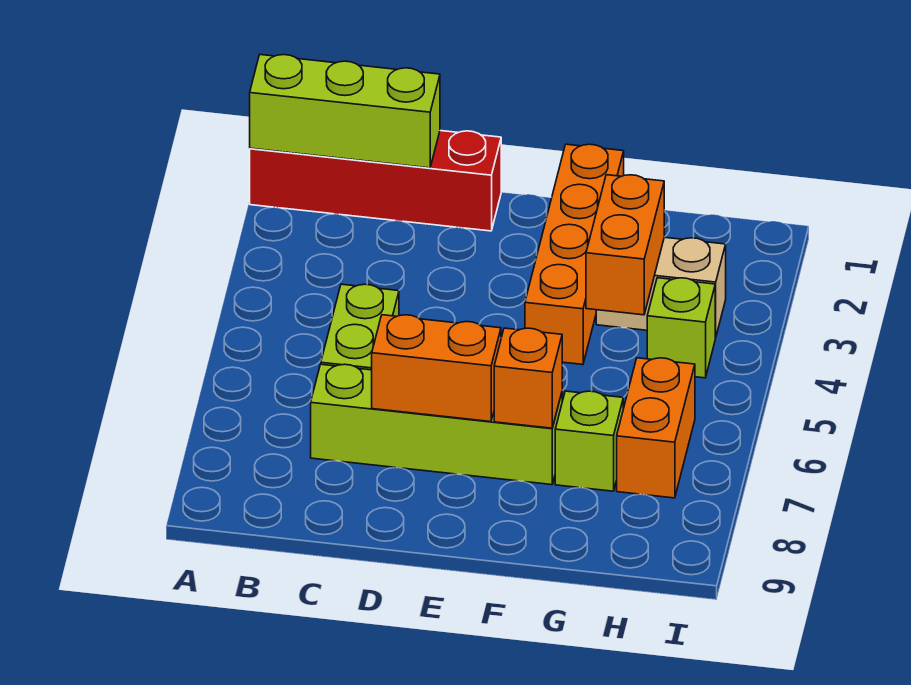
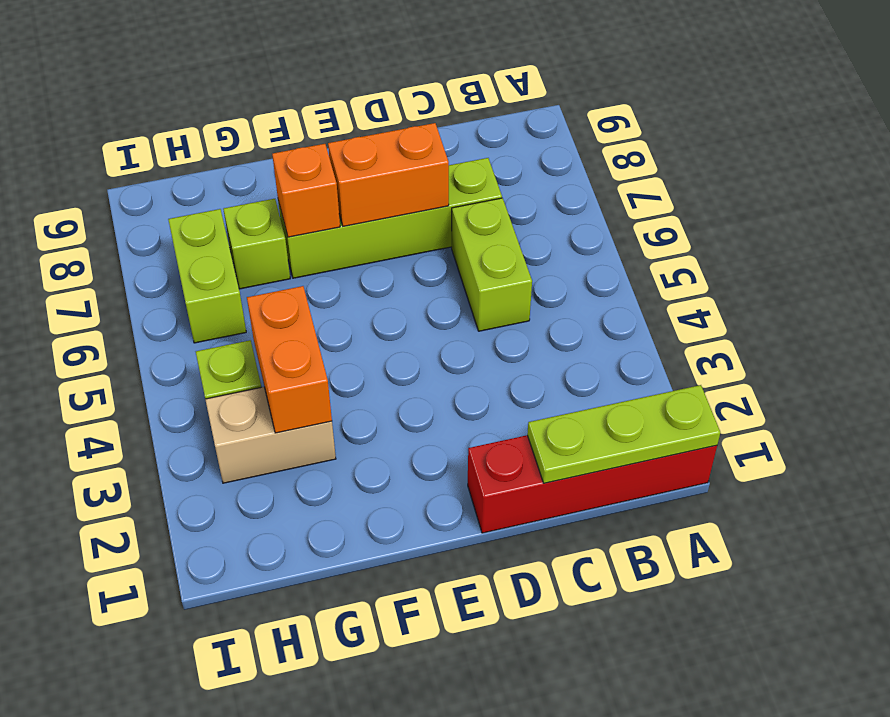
lime 1x3 brick [250,55,440,168] -> lime 1x3 plate [527,385,720,483]
orange 1x4 brick [525,144,624,365] -> none
orange 1x2 brick [617,358,695,498] -> lime 1x2 brick [168,209,246,343]

